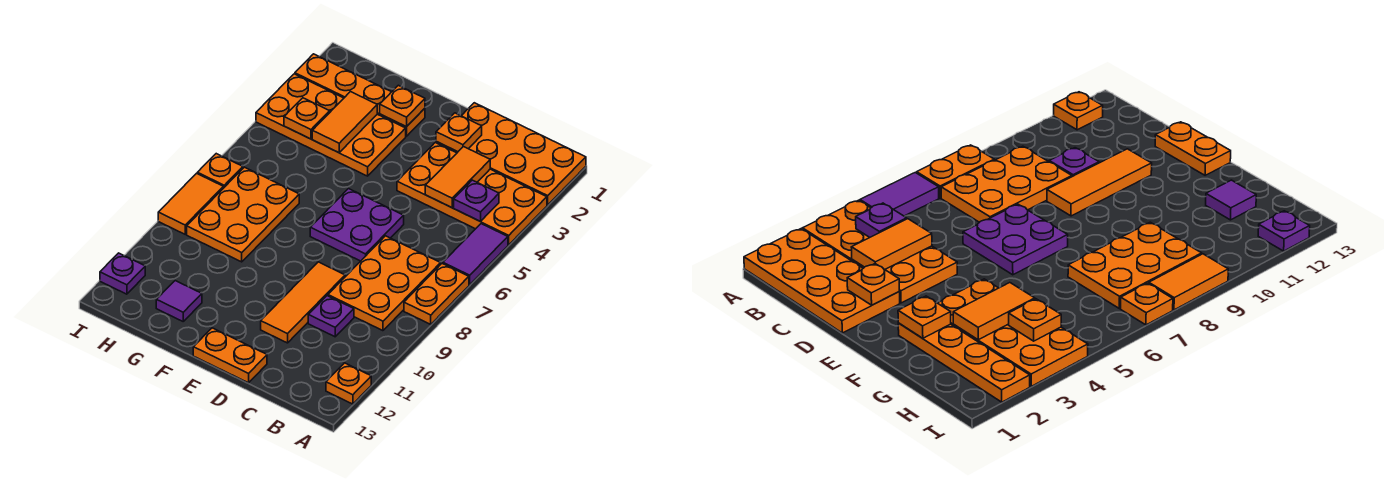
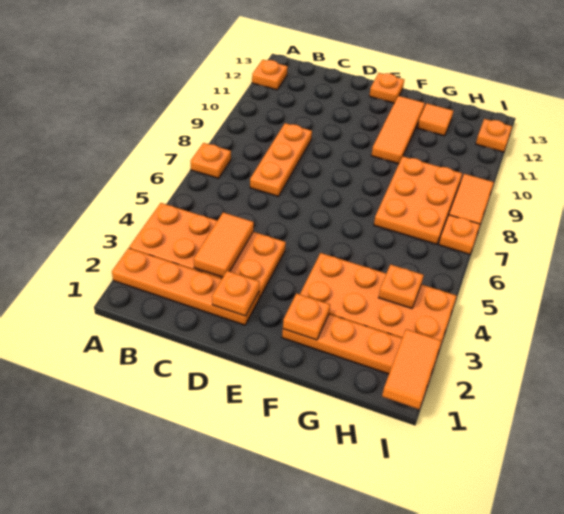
orange 2x4 plate [436,103,586,205] -> orange 1x4 plate [112,248,259,325]
purple 1x2 tile [443,224,508,285] -> none
orange 1x2 plate [404,264,469,324] -> orange 1x1 plate [190,143,231,178]
purple 1x1 plate [454,180,499,222] -> none
orange 2x3 plate [328,236,441,331] -> orange 1x3 plate [250,123,312,197]
purple 1x1 plate [308,296,354,337] -> none
purple 2x2 plate [310,189,404,261] -> none
orange 1x3 tile [261,262,345,343] -> orange 1x3 tile moved to [371,96,425,164]
orange 1x2 plate [193,328,267,383] -> orange 1x1 plate [369,73,404,103]
orange 1x2 tile [312,92,377,153] -> orange 1x2 tile moved to [382,329,442,409]
purple 1x1 tile [156,281,202,321] -> orange 1x1 tile [417,103,453,136]
purple 1x1 plate [100,253,145,294] -> orange 1x1 plate [476,119,512,152]

